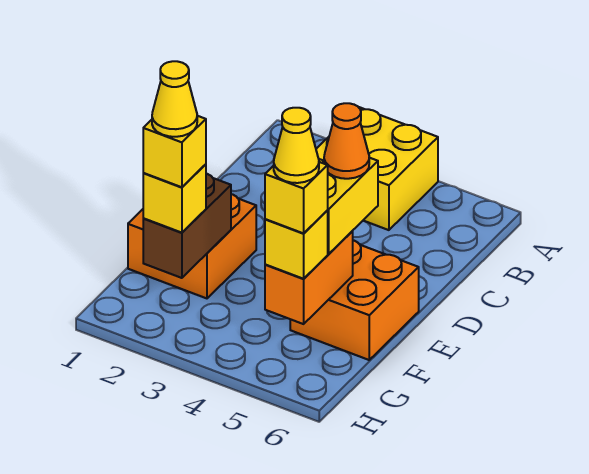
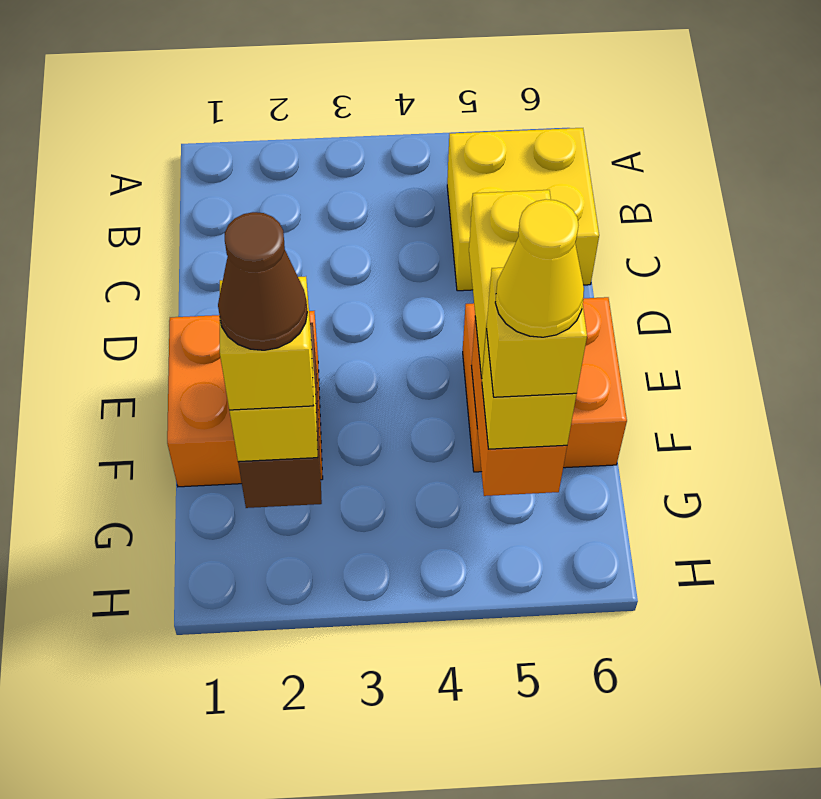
yellow 2x2 brick [316,107,438,230] -> yellow 2x2 brick moved to [447,128,599,291]
orange 1x1 cone [324,103,369,179] -> none
yellow 1x1 cone [152,61,197,137] -> brown 1x1 cone [218,212,307,350]

